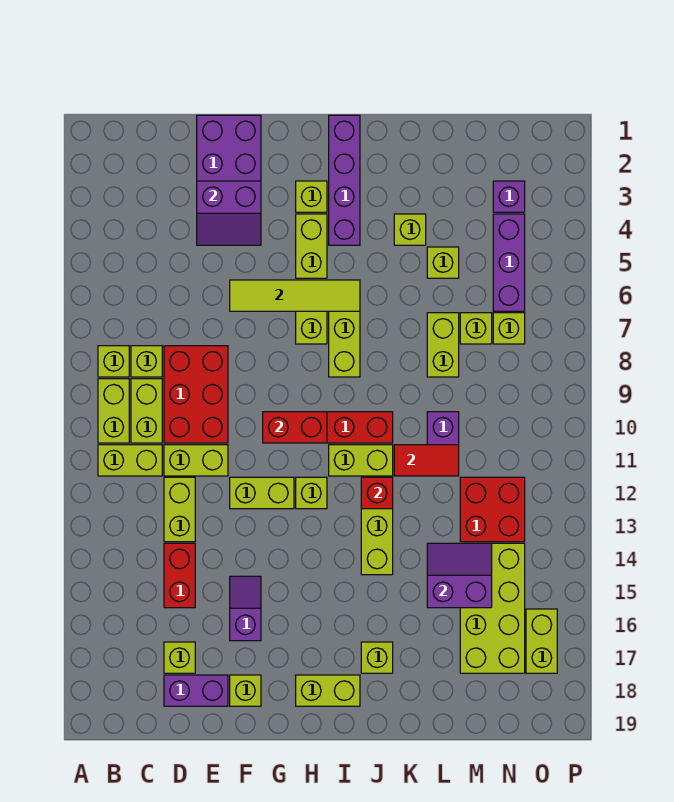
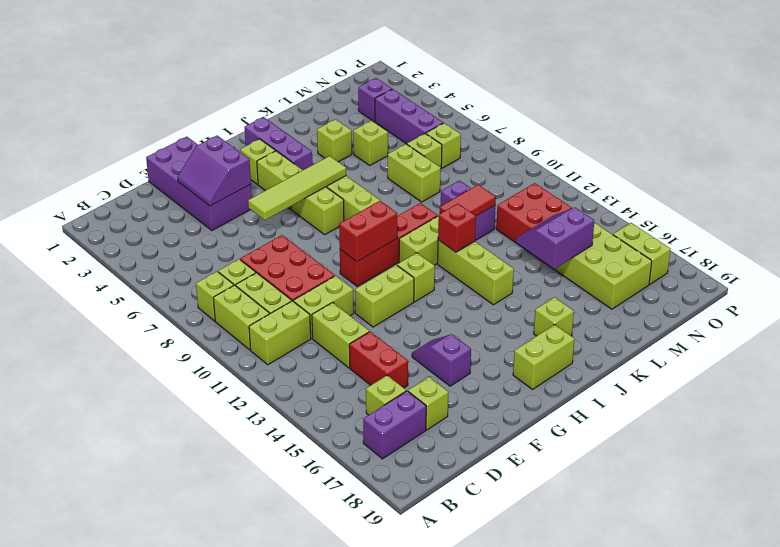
purple 1x2 brick [164,675,228,706] -> purple 1x2 brick moved to [363,391,426,459]
purple 2x2 slope [197,181,261,245] -> purple 2x2 slope turned to [178,136,251,206]
lime 1x1 brick [230,675,261,706] -> lime 1x1 brick moved to [366,375,406,415]
purple 1x4 brick [329,115,360,245] -> purple 1x3 brick [244,117,313,170]

